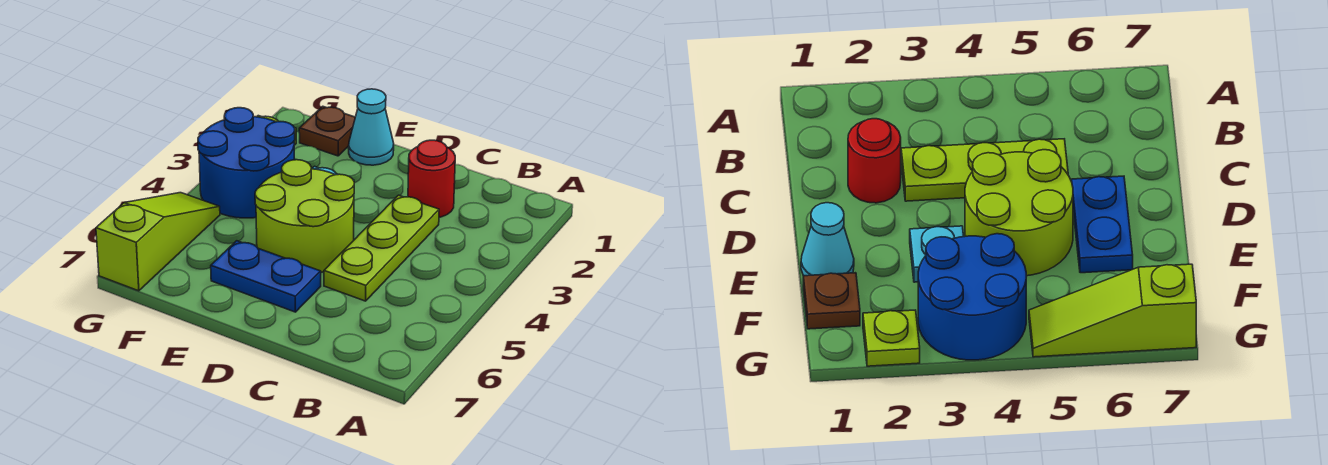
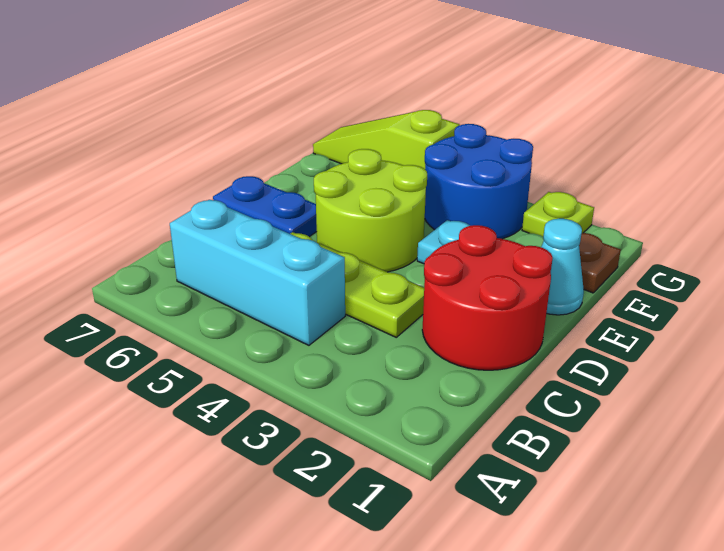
none -> cyan 1x3 brick [170,200,345,345]
red 1x1 round brick [408,140,455,217] -> red 2x2 round brick [422,225,553,370]
blue 1x2 plate [211,241,321,312] -> blue 1x2 plate turned to [213,176,317,237]
lime 1x3 slope [96,193,220,291] -> lime 1x3 slope turned to [313,110,459,169]

